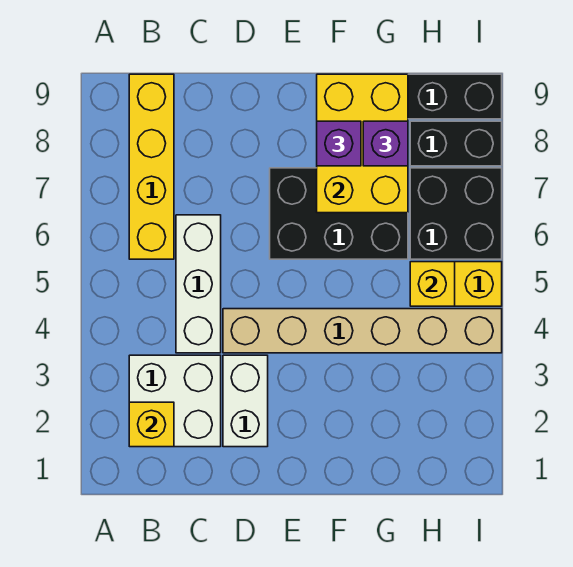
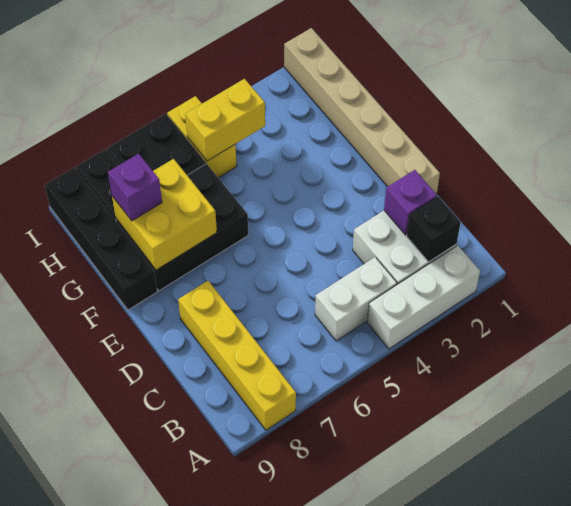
yellow 1x1 brick [129,402,174,447] -> black 1x1 brick [407,196,461,262]
yellow 1x4 brick [129,74,174,259] -> yellow 1x4 brick turned to [178,281,296,430]
white 1x3 brick [176,215,221,353] -> white 1x3 brick moved to [367,245,480,349]
white 1x2 brick [223,355,268,447] -> white 1x2 brick moved to [315,257,397,341]
tan 1x6 brick [223,309,502,353] -> tan 1x6 brick moved to [284,28,440,194]
black 2x3 brick [270,168,408,259] -> black 2x3 brick turned to [116,164,248,291]
yellow 2x3 brick [317,74,408,213] -> yellow 2x2 brick [112,159,217,270]
purple 1x1 brick [317,121,361,166] -> purple 1x1 brick moved to [384,170,437,235]
yellow 1x1 brick [410,262,455,306] -> yellow 1x2 brick [185,79,265,161]

